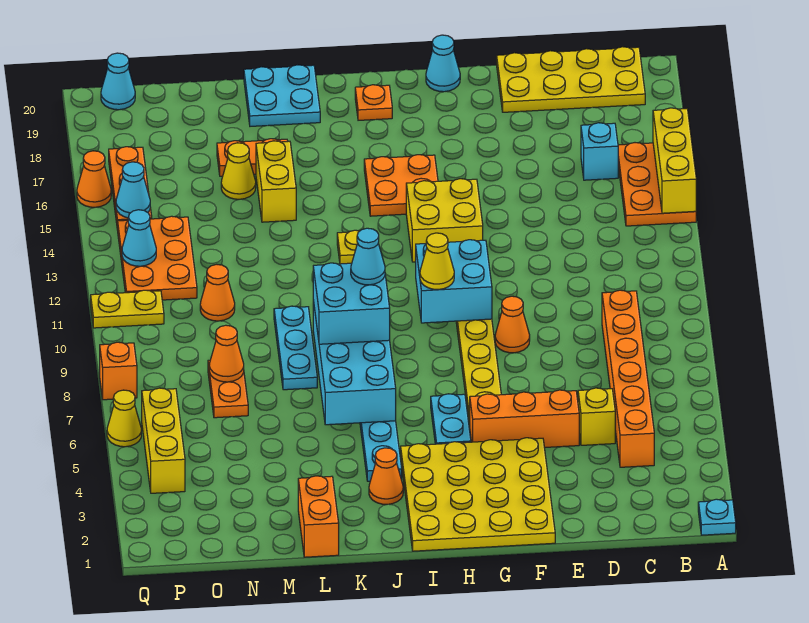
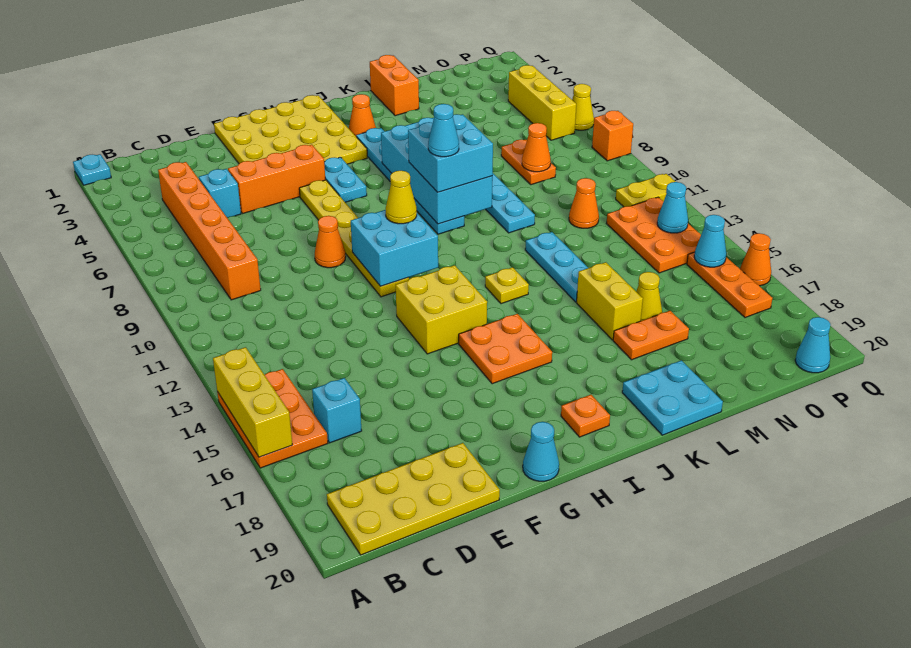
yellow 1x1 brick [578,388,615,445] -> cyan 1x1 brick [199,169,241,218]
none -> cyan 1x3 plate [525,232,588,302]

